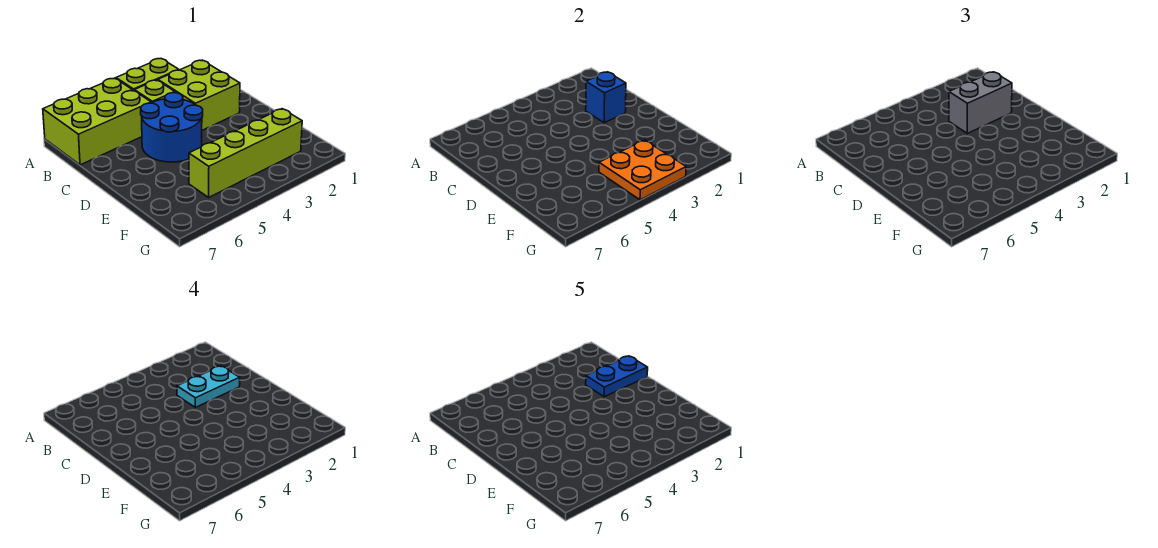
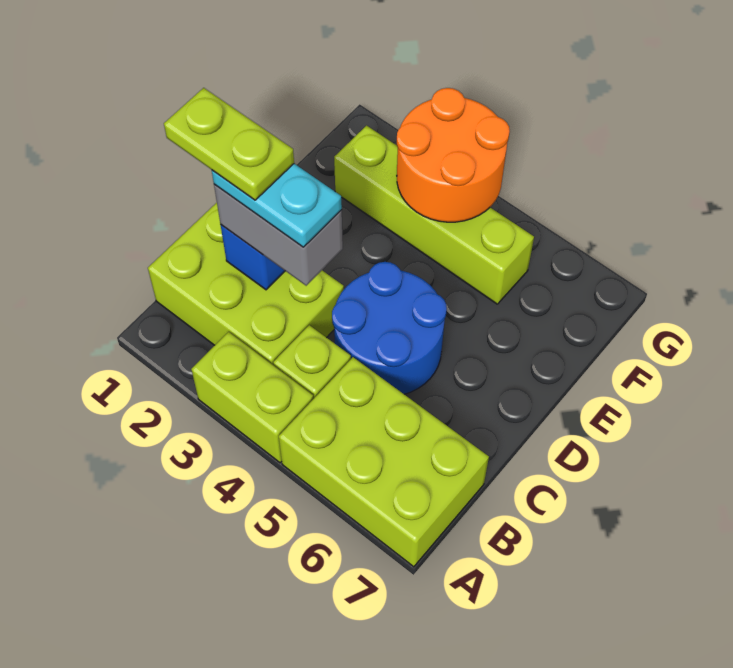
lime 2x2 brick [158,60,240,130] -> lime 2x3 brick [148,203,344,365]
blue 1x2 plate [586,356,648,397] -> lime 1x2 plate [164,88,294,200]
orange 2x2 plate [599,140,686,200] -> orange 2x2 round brick [397,88,510,222]

